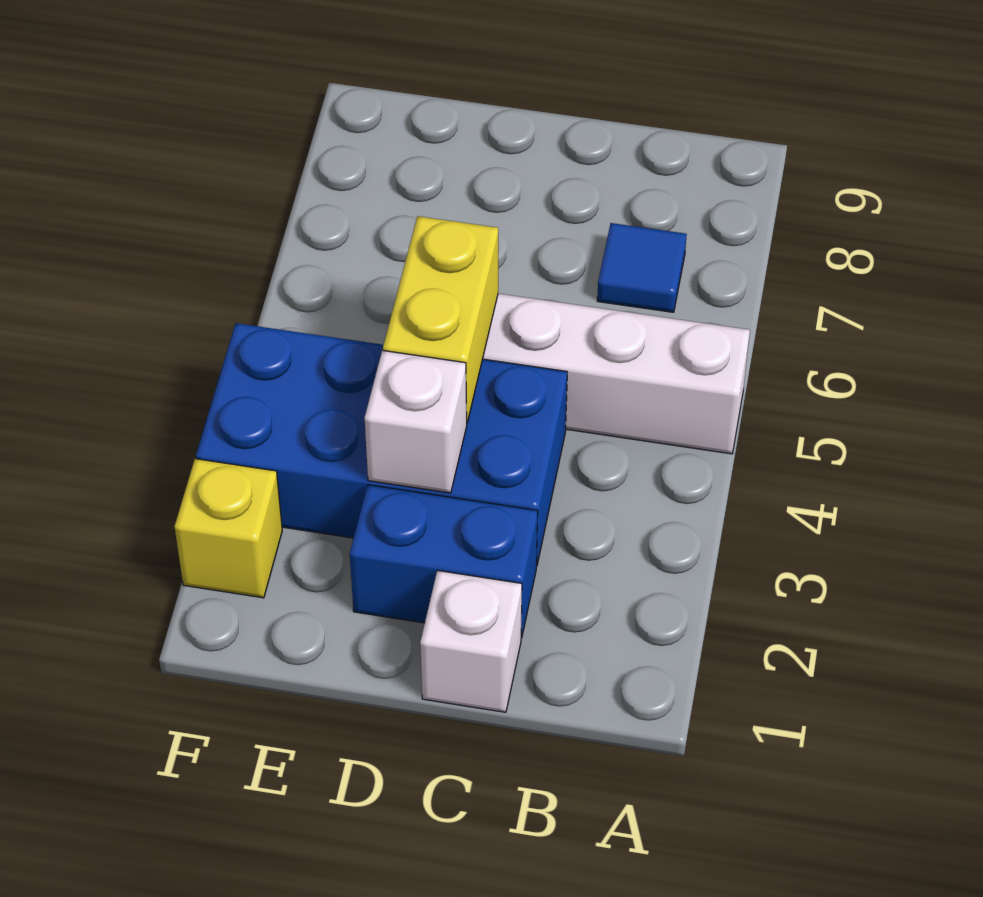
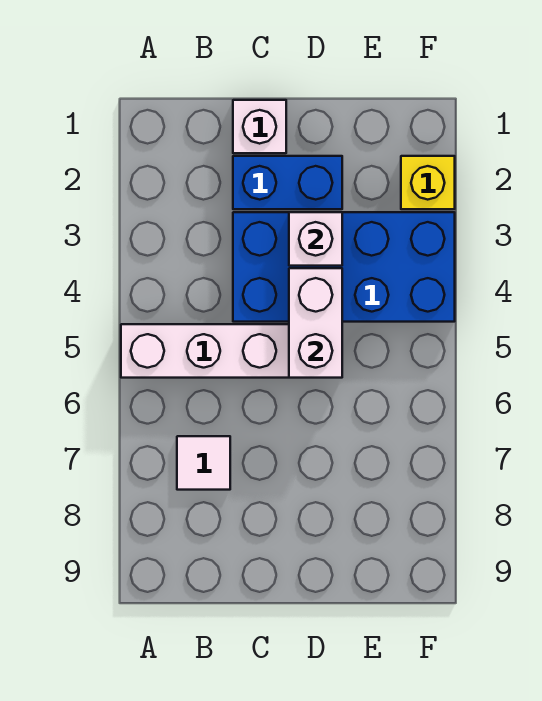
blue 1x1 tile [597,223,687,312] -> white 1x1 tile [177,436,230,490]
yellow 1x2 brick [383,216,498,422] -> white 1x2 brick [289,268,342,378]

